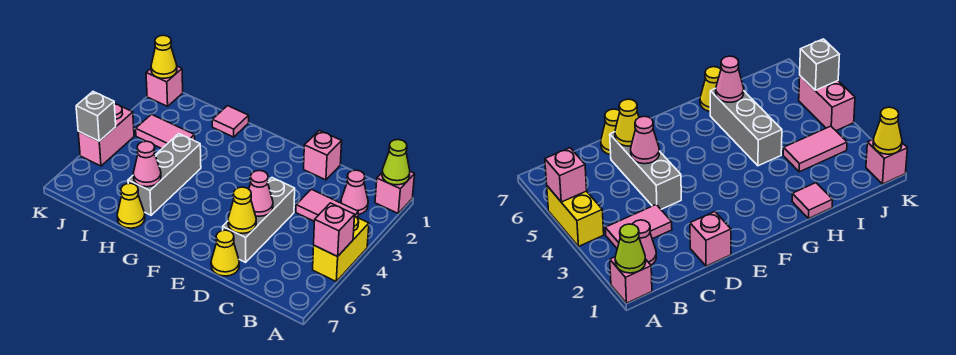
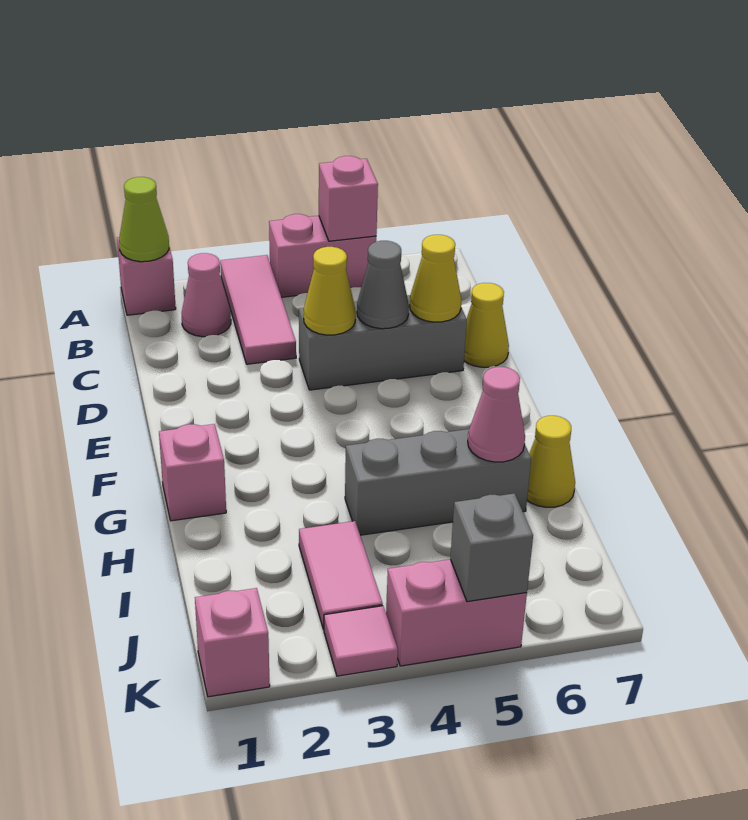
yellow 1x2 brick [313,217,369,281] -> pink 1x2 brick [269,214,376,297]
pink 1x2 tile [296,189,358,221] -> pink 1x3 tile [220,255,296,364]
pink 1x1 brick [304,130,342,180] -> pink 1x1 brick moved to [159,424,226,521]
pink 1x1 cone [249,171,273,216] -> grey 1x1 cone [357,241,409,329]
pink 1x1 tile [212,106,249,137] -> pink 1x1 tile moved to [324,606,398,676]
yellow 1x1 cone [151,35,177,78] -> yellow 1x1 cone moved to [304,247,356,335]

